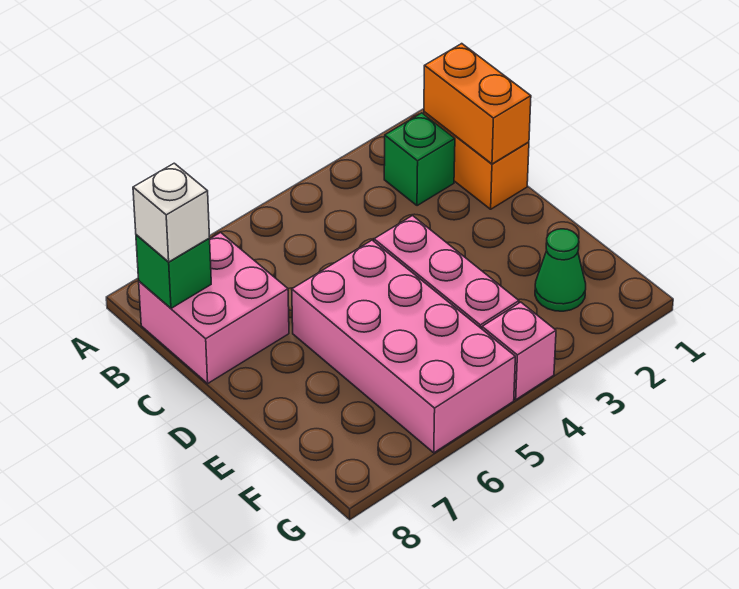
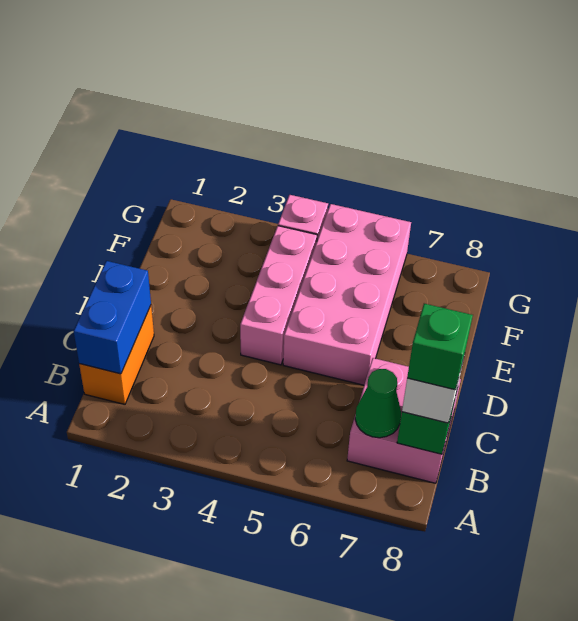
orange 1x2 brick [424,44,531,164] -> blue 1x2 brick [74,261,151,374]
green 1x1 brick [384,113,455,206] -> green 1x1 brick moved to [407,304,473,390]
green 1x1 cone [535,229,586,311] -> green 1x1 cone moved to [355,369,401,438]

